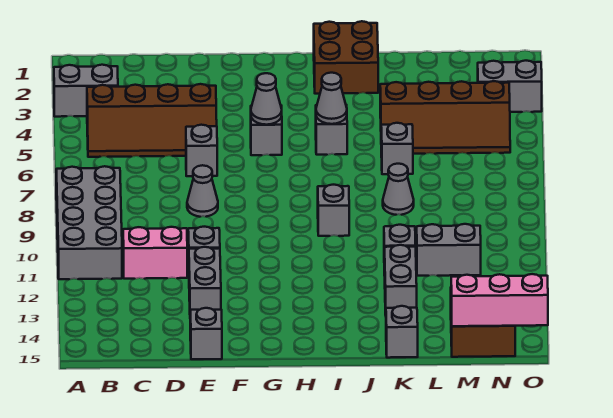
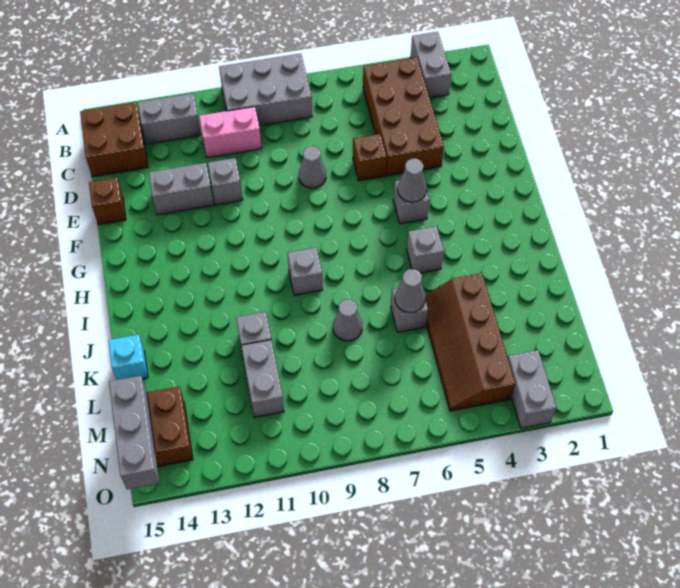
grey 2x4 brick [56,166,122,279] -> grey 2x3 brick [219,53,312,126]
brown 2x4 slope [87,84,217,157] -> brown 2x4 brick [363,57,444,176]
pink 1x2 brick [123,227,187,279] -> pink 1x2 brick turned to [199,107,262,158]
grey 1x1 brick [186,125,217,176] -> brown 1x1 brick [353,134,386,181]
grey 1x1 brick [190,308,222,359] -> brown 1x1 brick [89,178,126,225]
brown 2x2 brick [314,21,378,94] -> brown 2x2 brick moved to [80,102,148,177]
grey 1x1 cone [316,73,347,124] -> grey 1x1 cone moved to [395,269,425,313]
grey 1x2 brick [385,245,417,315] -> grey 1x2 brick moved to [138,93,201,144]
grey 1x1 brick [386,306,418,358] -> cyan 1x1 brick [108,335,148,380]
pink 1x3 brick [451,274,548,326] -> grey 1x3 brick [109,376,159,489]

